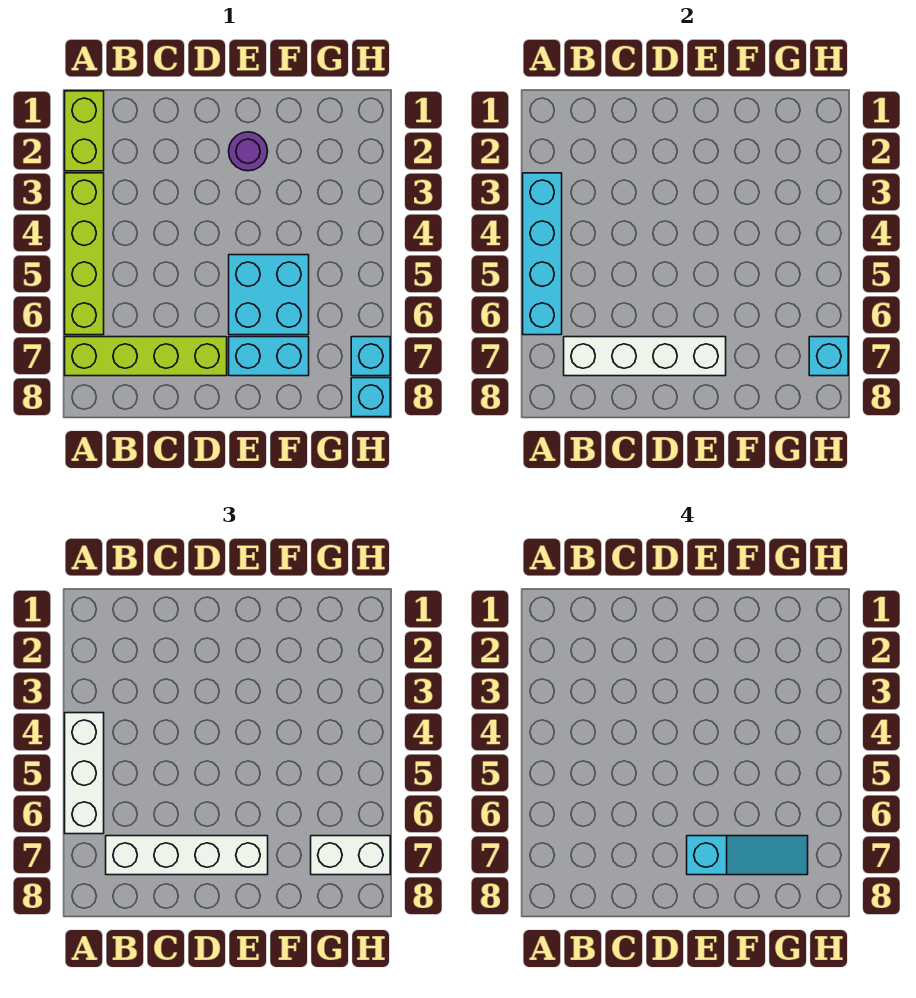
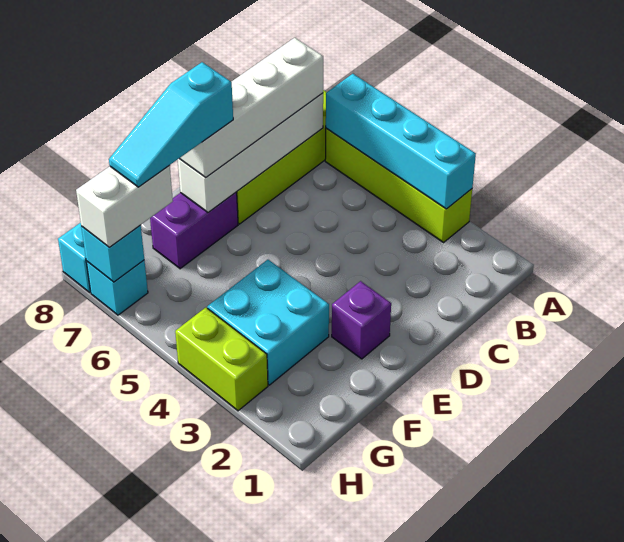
lime 1x2 brick [65,91,104,171] -> lime 1x2 brick moved to [175,307,268,411]
white 1x3 brick [65,713,104,834] -> none
purple 1x1 round brick [229,132,268,171] -> purple 1x1 brick [332,281,391,359]
cyan 2x2 brick [229,255,309,335] -> cyan 2x2 brick moved to [207,260,329,385]
cyan 1x2 brick [229,337,309,376] -> purple 1x2 brick [150,192,238,269]

